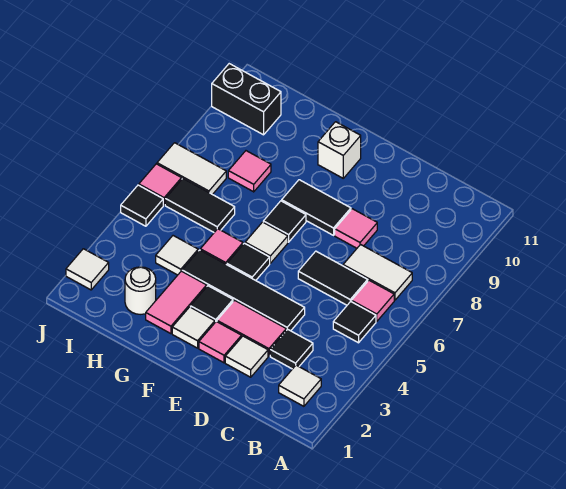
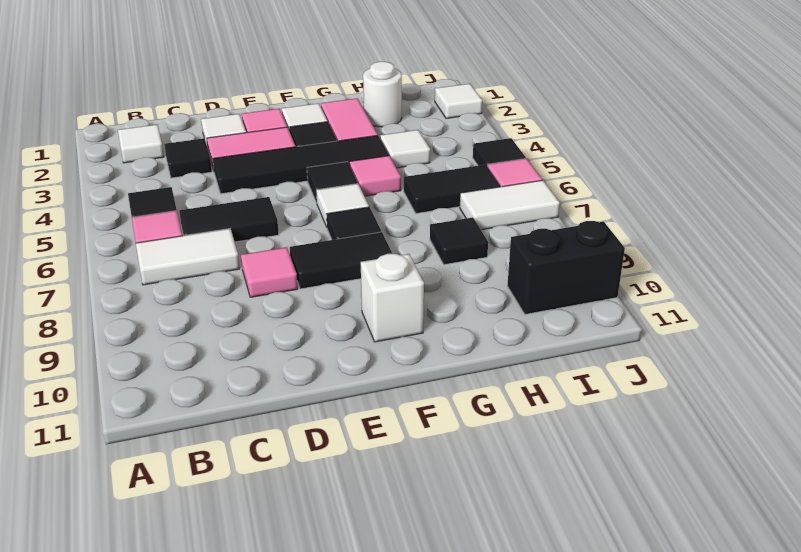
pink 1x1 tile [228,151,271,192] -> black 1x1 tile [430,217,488,265]

